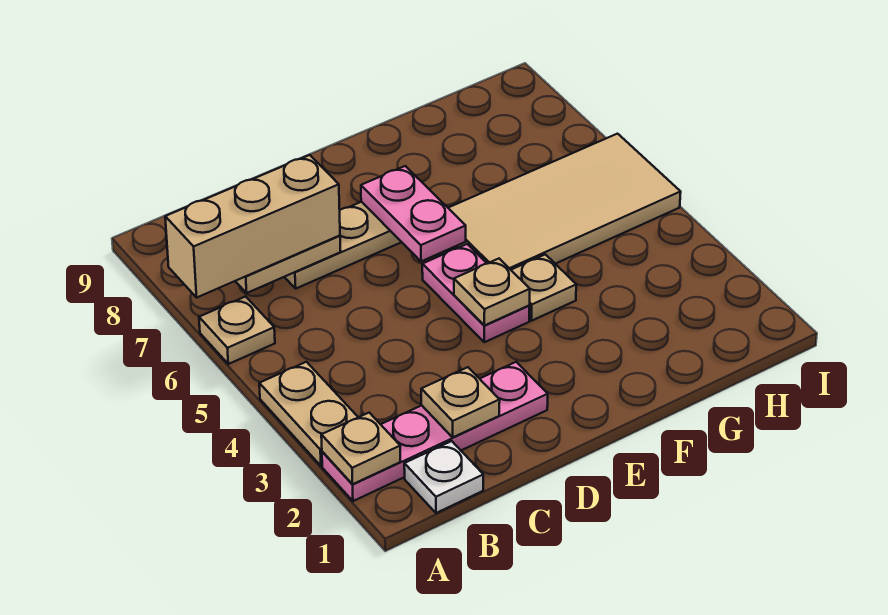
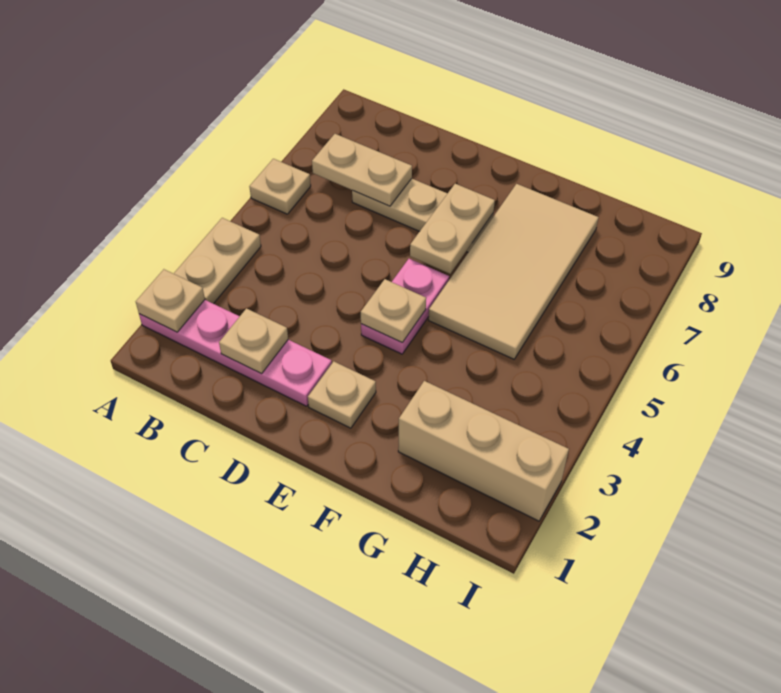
tan 1x3 brick [165,155,340,297] -> tan 1x3 brick moved to [398,381,569,521]
white 1x1 plate [404,441,483,513] -> none
pink 1x2 plate [361,166,466,261] -> tan 1x2 plate [410,184,495,274]
tan 1x1 plate [511,254,576,321] -> tan 1x1 plate moved to [308,361,376,428]
tan 2x4 tile [449,134,681,270] -> tan 2x4 tile turned to [429,184,599,359]

